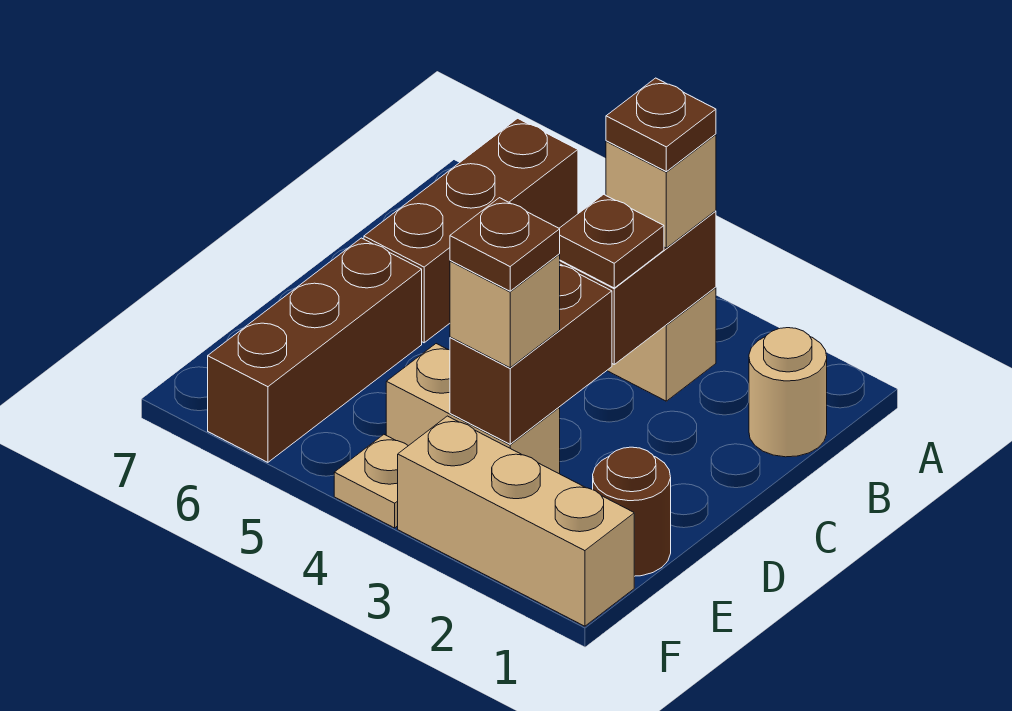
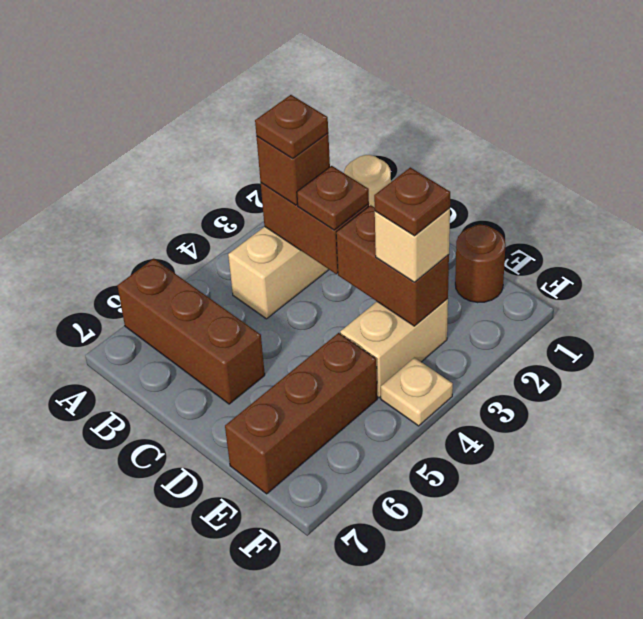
tan 1x1 brick [606,134,716,248] -> brown 1x1 brick [256,133,330,205]
brown 1x3 brick [208,238,422,462] -> brown 1x3 brick turned to [225,333,377,494]
tan 1x3 brick [398,416,634,626] -> none

